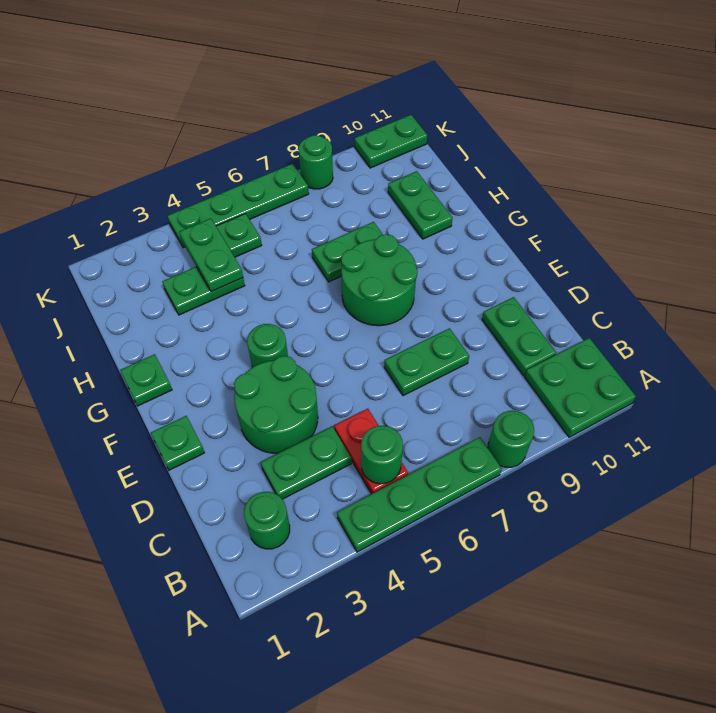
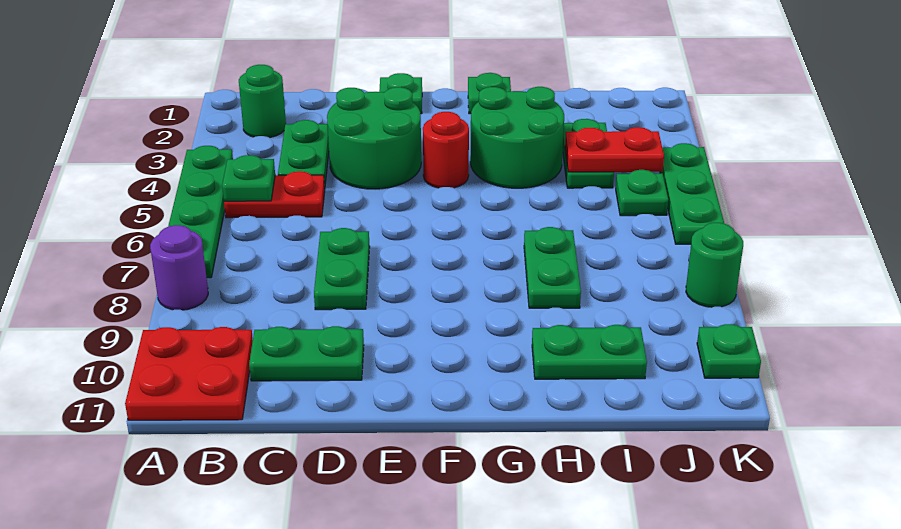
green 1x1 round brick [487,411,534,467] -> purple 1x1 round brick [150,225,208,310]
green 2x2 plate [525,338,636,437] -> red 2x2 plate [125,327,253,420]
green 1x1 round brick [361,426,403,484] -> green 1x1 plate [222,155,275,201]
green 1x1 round brick [247,324,288,367] -> red 1x1 round brick [423,112,469,188]
green 2x2 round brick [341,234,417,326] -> green 2x2 round brick moved to [470,87,564,188]
green 1x2 plate [179,218,243,292] -> red 1x2 plate [565,127,664,172]
green 1x4 plate [168,164,309,248] -> green 1x3 plate [660,143,724,244]
green 1x2 plate [354,115,427,168] -> green 1x1 plate [697,324,761,378]

